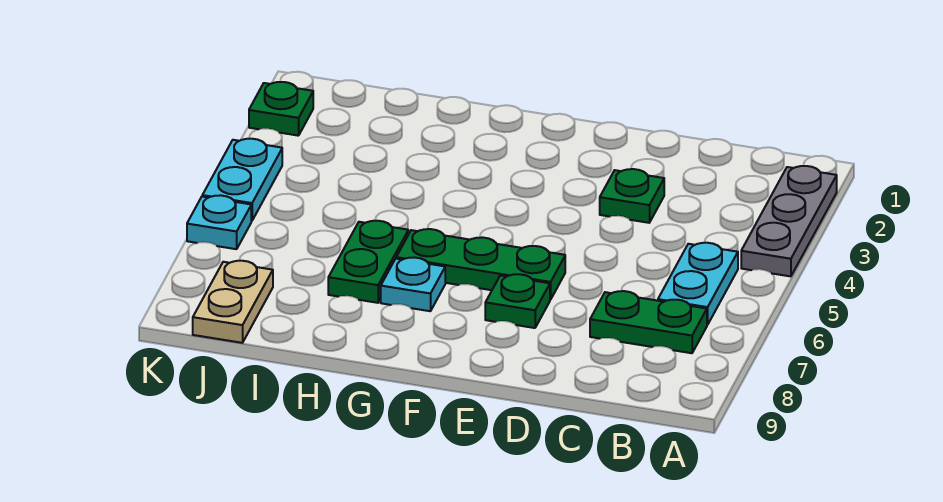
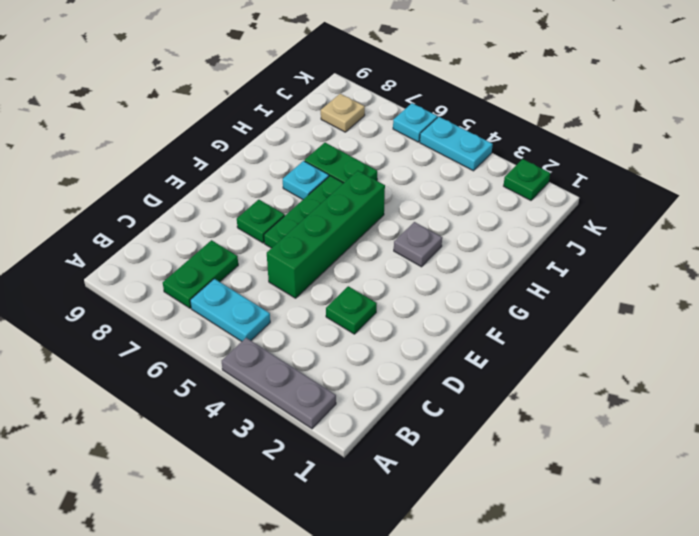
none -> green 1x4 brick [267,171,385,298]
none -> grey 1x1 plate [394,222,442,267]
tan 1x2 plate [193,261,273,343] -> tan 1x1 plate [321,94,365,132]

